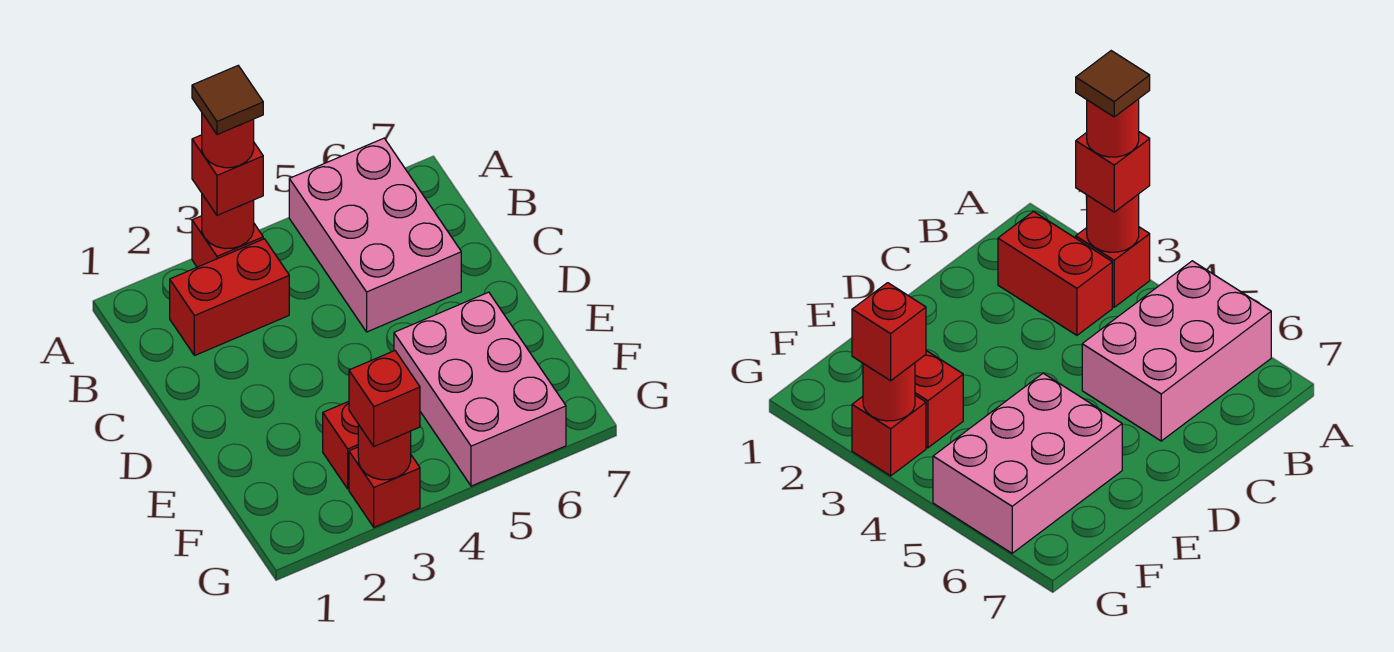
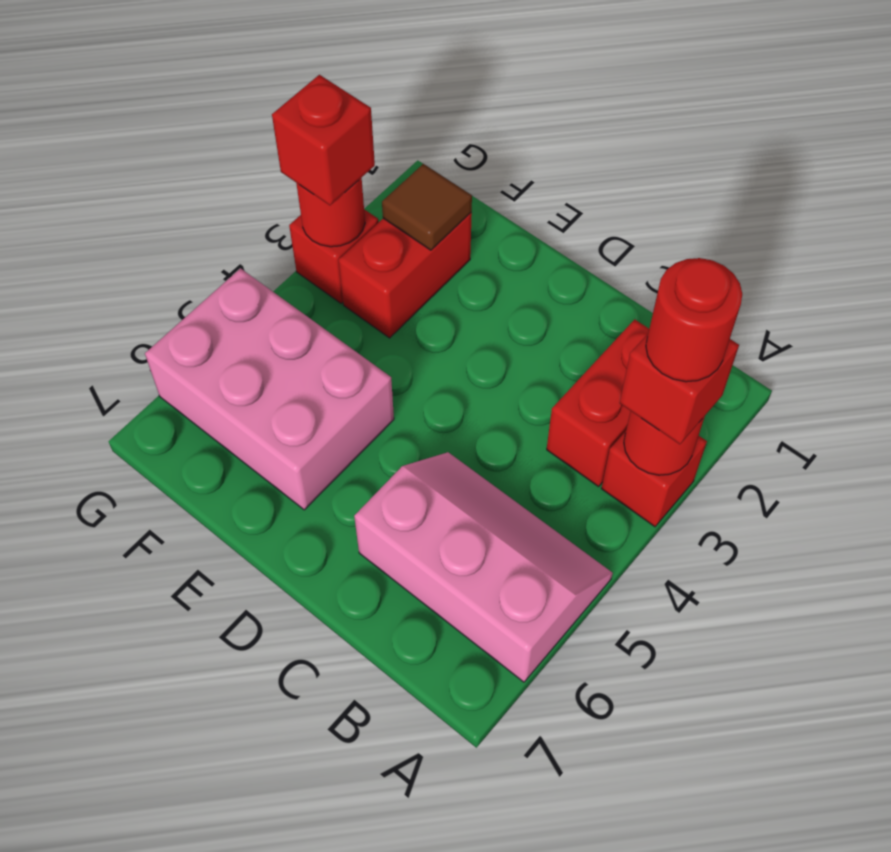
brown 1x1 tile [192,66,263,135] -> brown 1x1 tile moved to [382,164,472,250]
pink 2x3 brick [289,138,461,332] -> pink 2x3 slope [354,452,613,682]
red 1x1 brick [323,401,358,489] -> red 1x2 brick [339,213,472,338]

